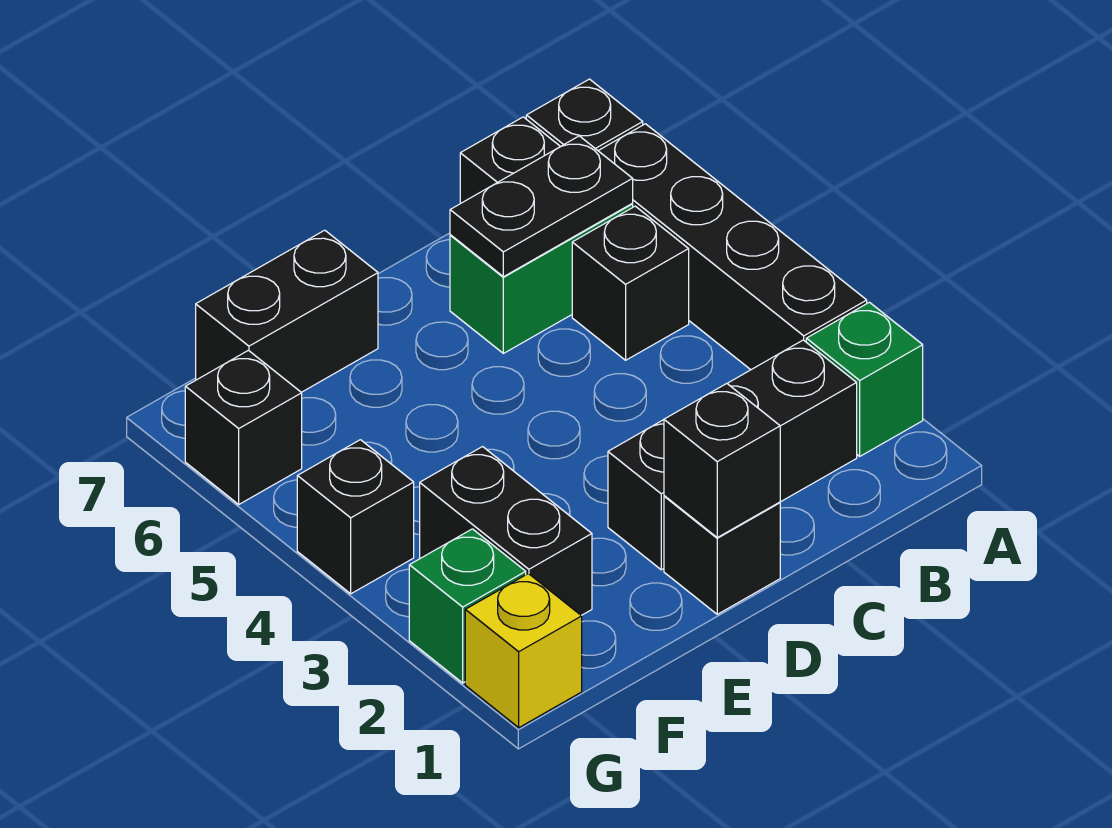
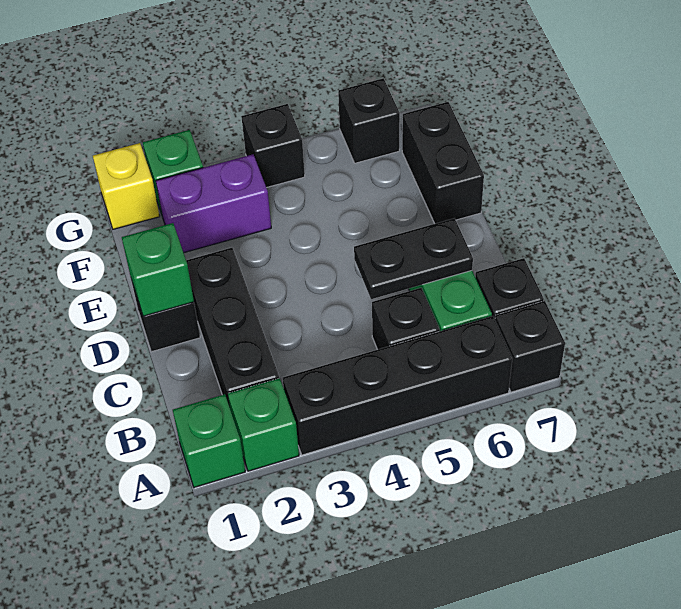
none -> green 1x1 brick [173,394,245,487]
black 1x2 plate [450,136,633,277] -> black 1x2 plate turned to [354,218,473,299]
black 1x1 brick [664,384,780,537] -> green 1x1 brick [122,223,194,316]
black 1x2 brick [420,447,592,615] -> purple 1x2 brick [156,154,271,253]

